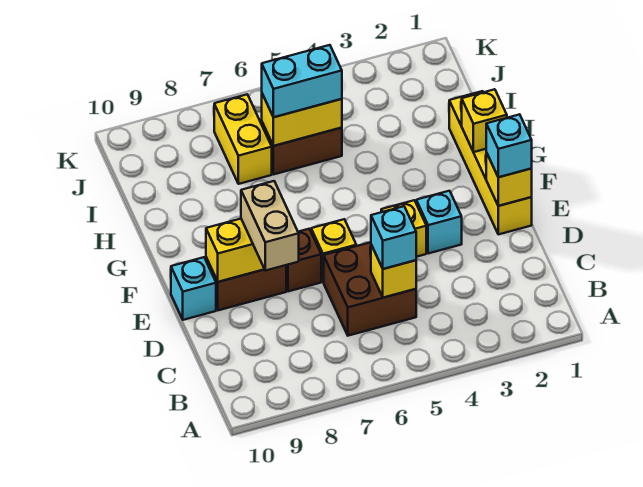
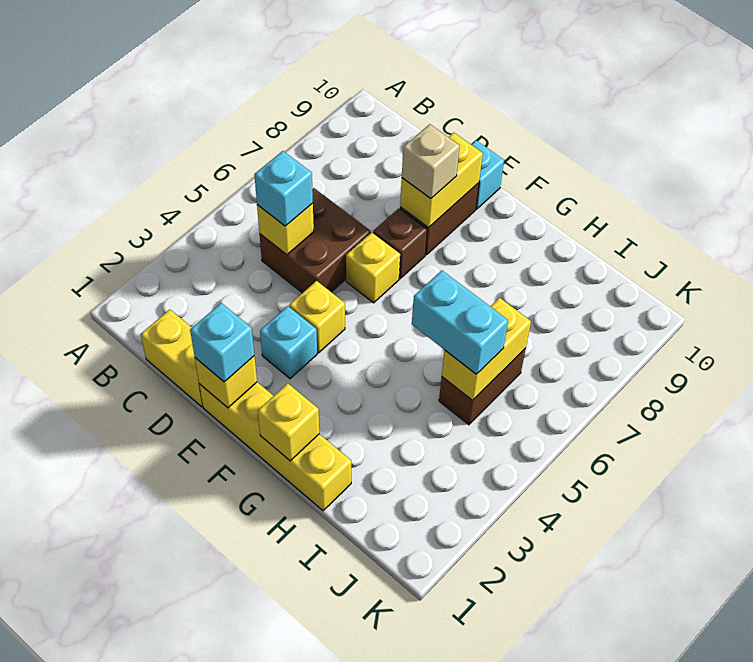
tan 1x2 brick [241,181,299,271] -> tan 1x1 brick [402,124,460,199]
cyan 1x2 brick [262,45,342,117] -> cyan 1x2 brick turned to [412,270,508,374]
yellow 1x2 brick [214,94,272,184] -> yellow 1x2 brick moved to [141,310,203,407]

